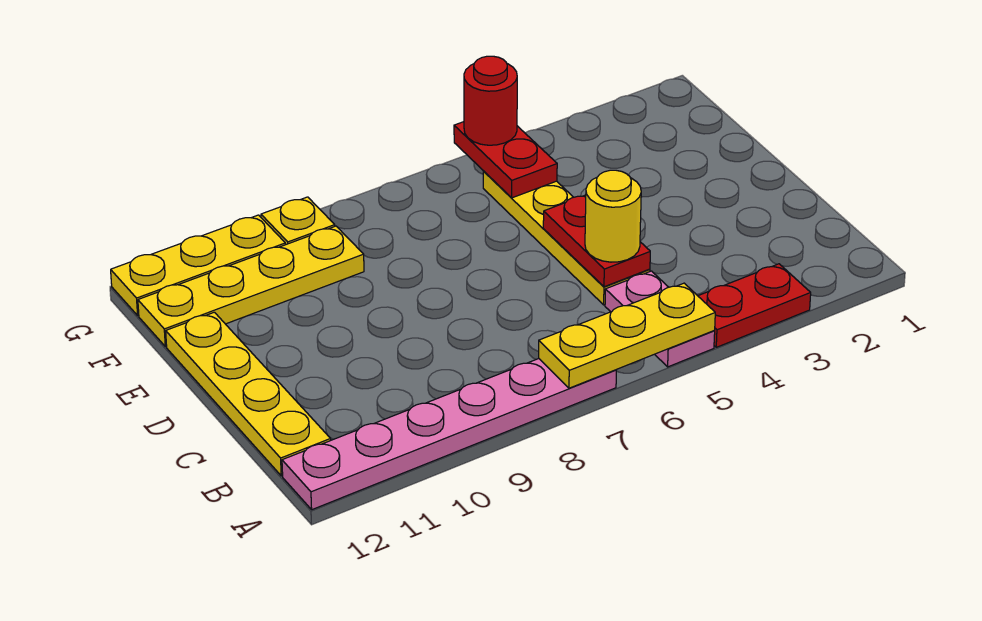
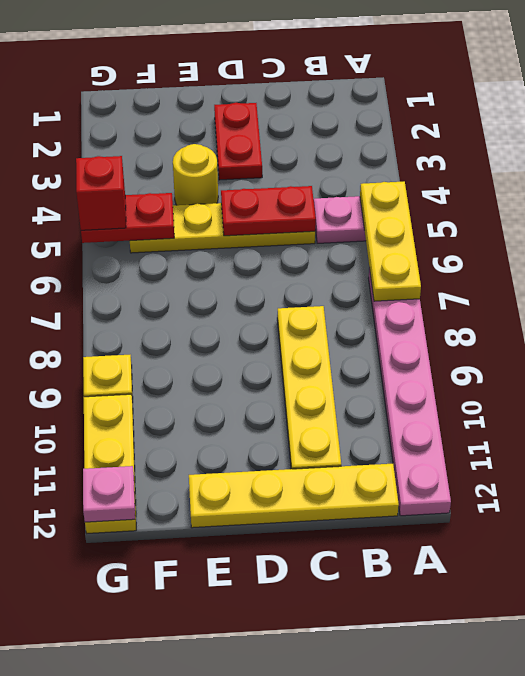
red 1x2 plate [698,264,811,347] -> red 1x2 plate moved to [214,103,262,180]
yellow 1x1 round brick [585,170,641,262] -> yellow 1x1 round brick moved to [173,144,218,205]
yellow 1x4 plate [138,226,364,347] -> yellow 1x4 plate moved to [277,306,341,469]
red 1x1 round brick [464,56,517,145] -> red 1x1 brick [76,156,126,230]
none -> pink 1x1 plate [83,466,135,522]

